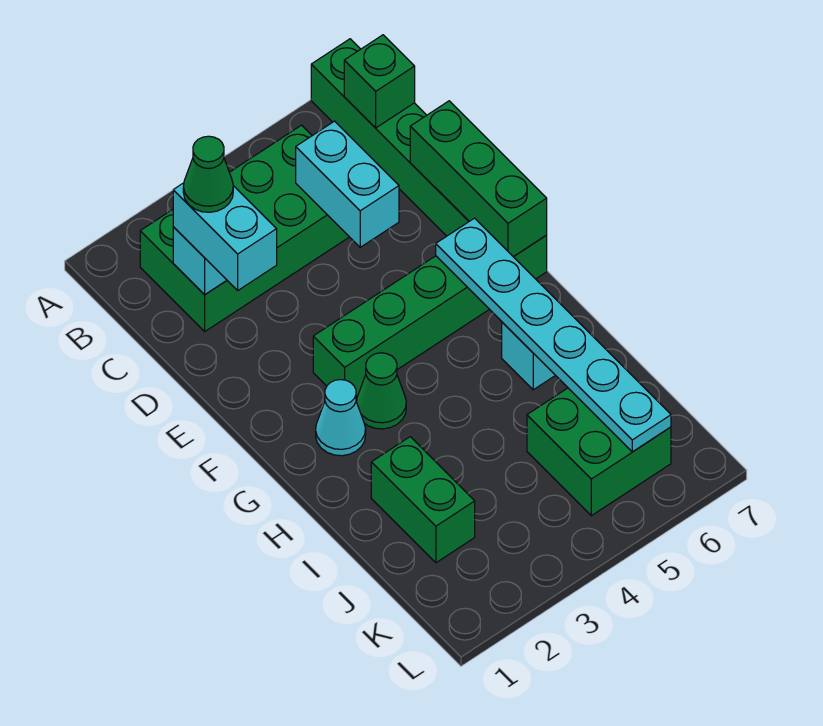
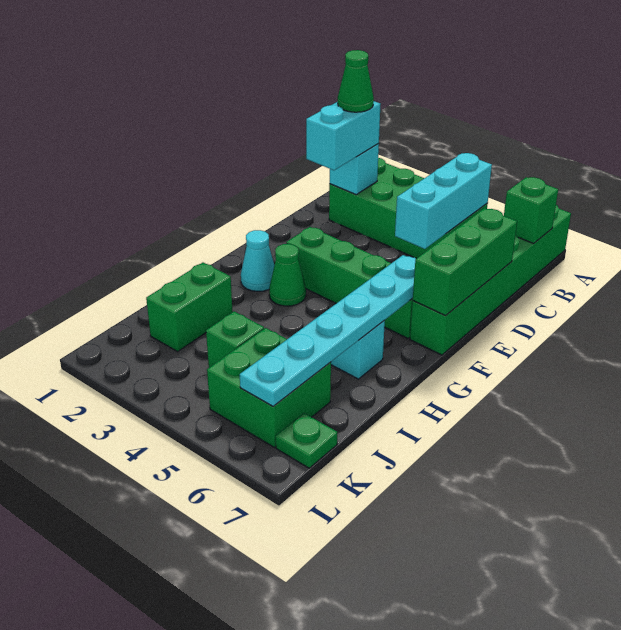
cyan 1x2 brick [296,121,399,247] -> cyan 1x3 brick [395,153,492,249]
none -> green 1x1 brick [206,311,264,367]
none -> green 1x1 plate [276,413,337,468]

